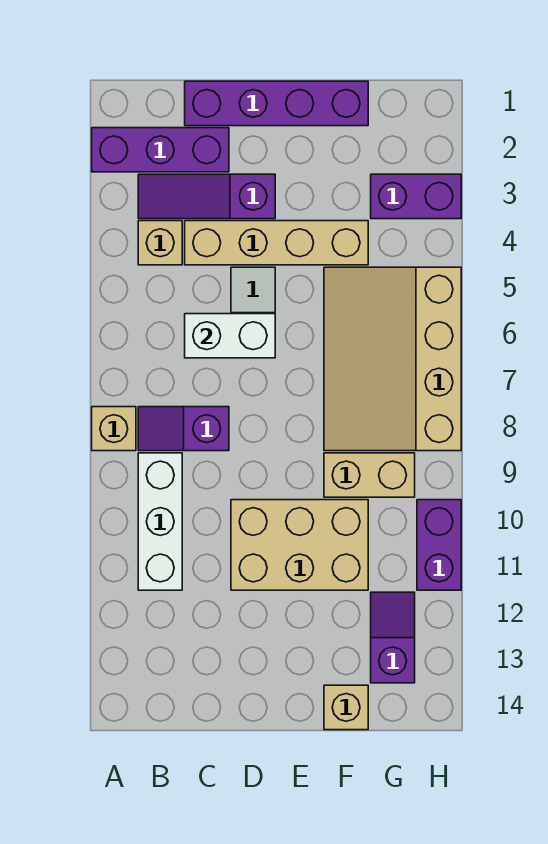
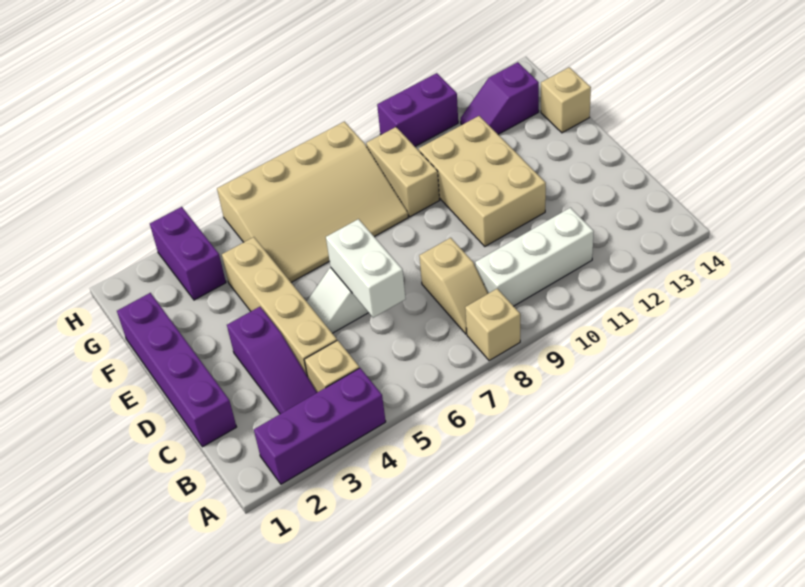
purple 1x3 brick [92,128,229,172] -> purple 1x3 brick turned to [254,368,386,484]
purple 1x2 slope [138,407,229,451] -> tan 1x2 slope [419,238,488,334]

